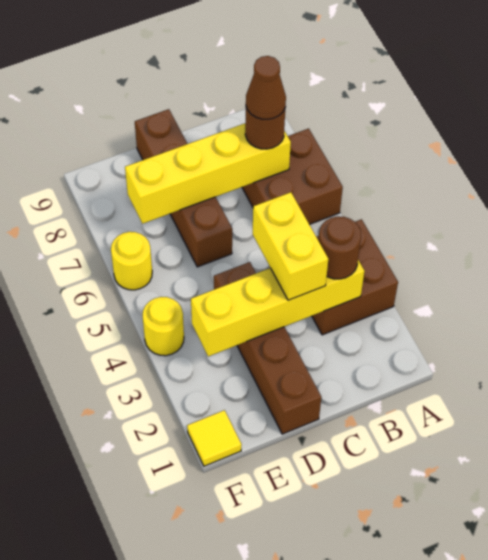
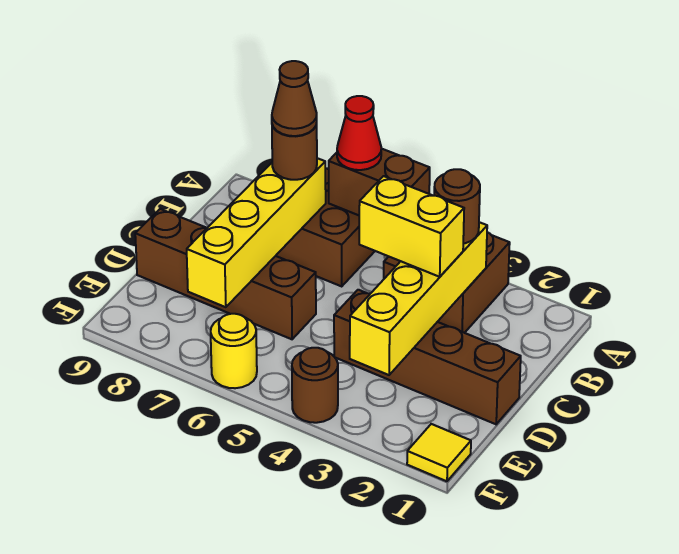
none -> brown 1x2 brick [329,148,430,215]
none -> red 1x1 cone [337,96,381,170]
yellow 1x1 round brick [143,297,184,356] -> brown 1x1 round brick [292,348,338,423]

